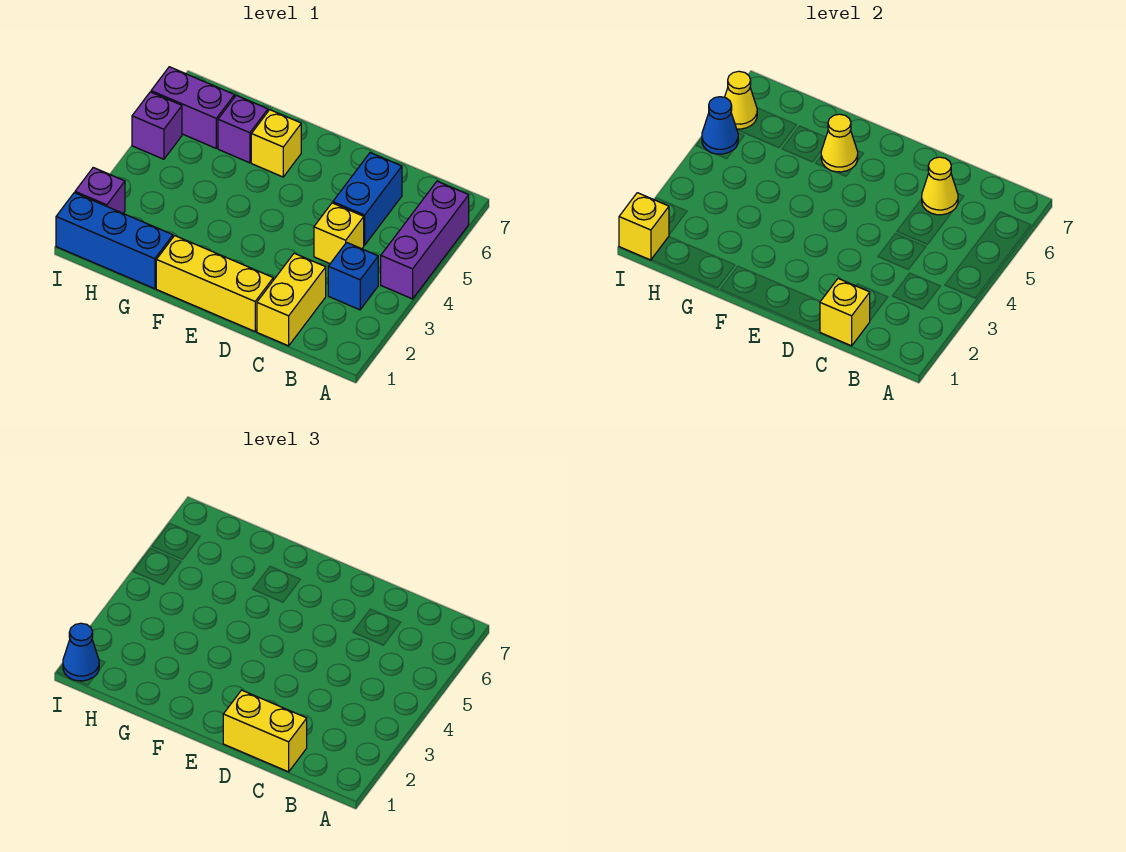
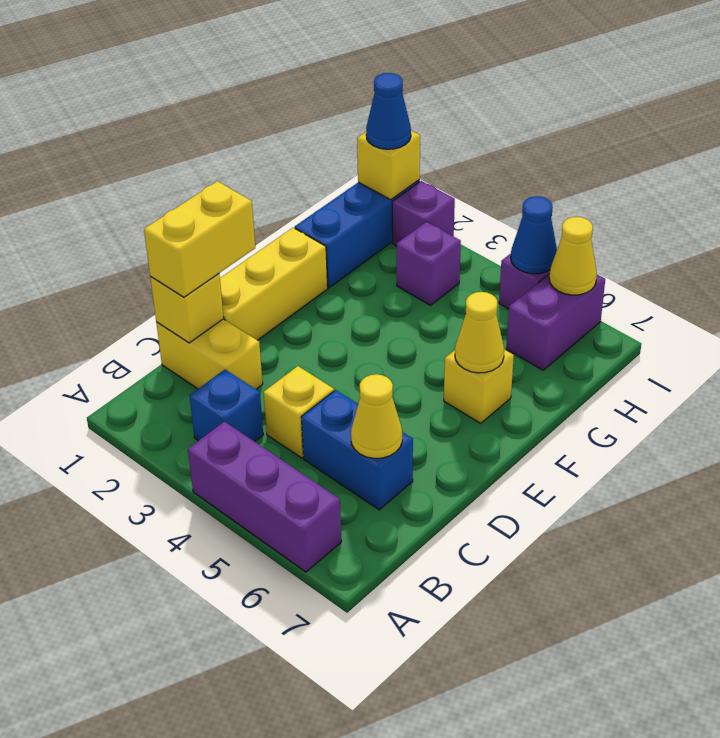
purple 1x1 brick [218,95,268,163] -> purple 1x1 brick moved to [397,222,461,305]

